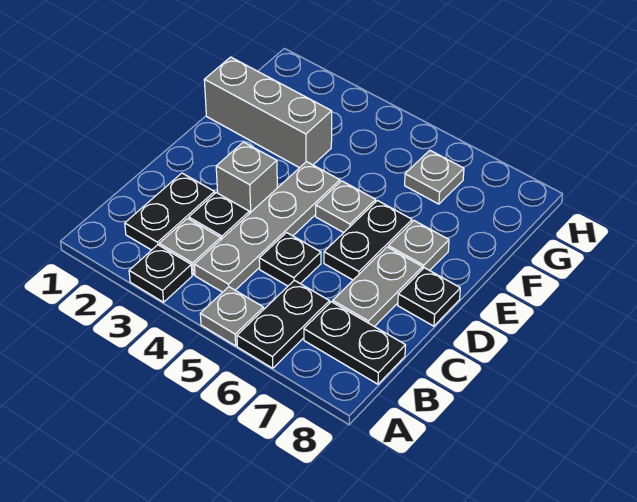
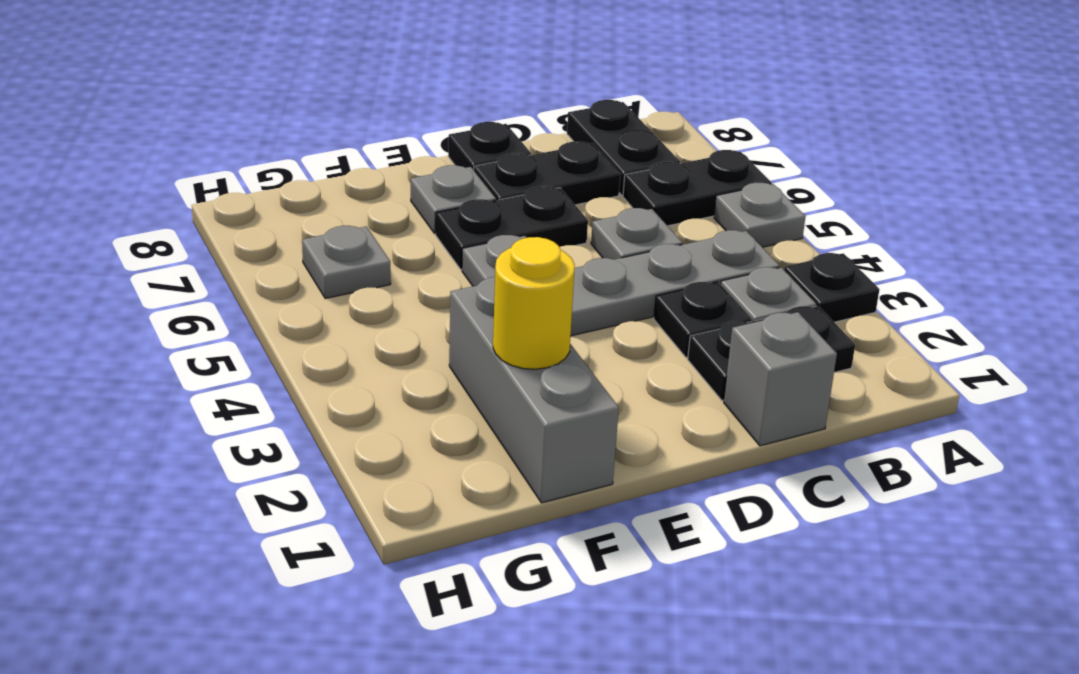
black 1x1 plate [259,233,321,286] -> grey 1x1 plate [591,208,682,259]
grey 1x2 plate [333,247,422,327] -> black 1x2 plate [474,142,620,205]
grey 1x1 brick [216,142,277,214] -> grey 1x1 brick moved to [724,312,837,446]
none -> yellow 1x1 round brick [493,237,575,369]

